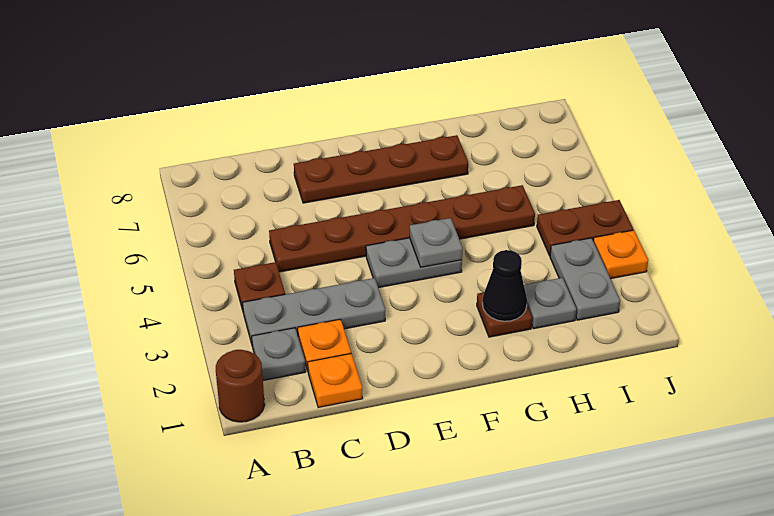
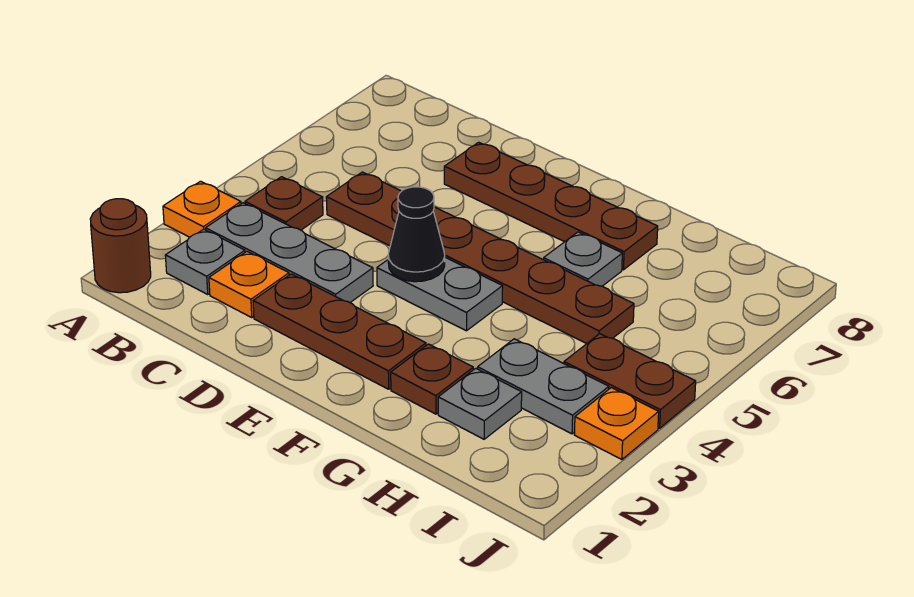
orange 1x1 plate [308,353,362,408] -> orange 1x1 plate moved to [163,181,241,237]
none -> brown 1x3 plate [253,274,426,389]
grey 1x1 plate [410,218,463,267] -> grey 1x1 plate moved to [544,232,622,286]
black 1x1 cone [483,250,527,321] -> black 1x1 cone moved to [388,187,445,282]
grey 1x2 plate [550,238,620,320] -> grey 1x2 plate turned to [478,339,609,434]

